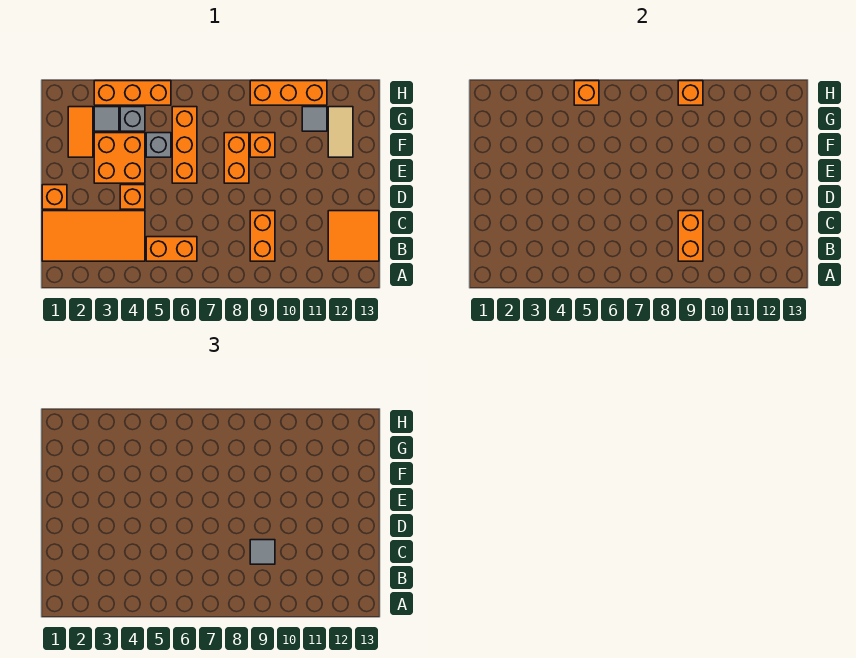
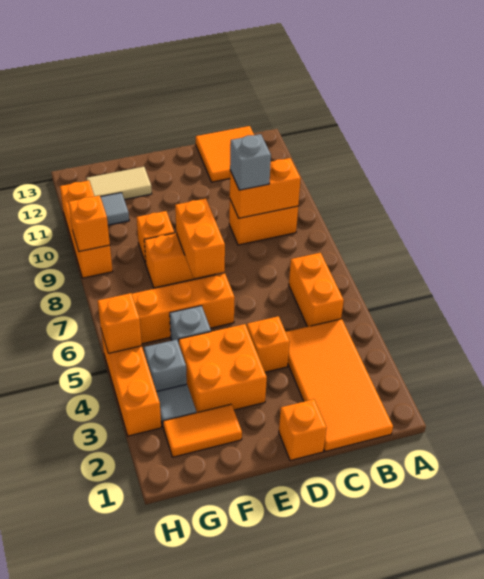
grey 1x1 tile [250,540,275,564] -> grey 1x1 brick [230,134,271,190]
none -> orange 1x2 brick [175,199,225,278]

